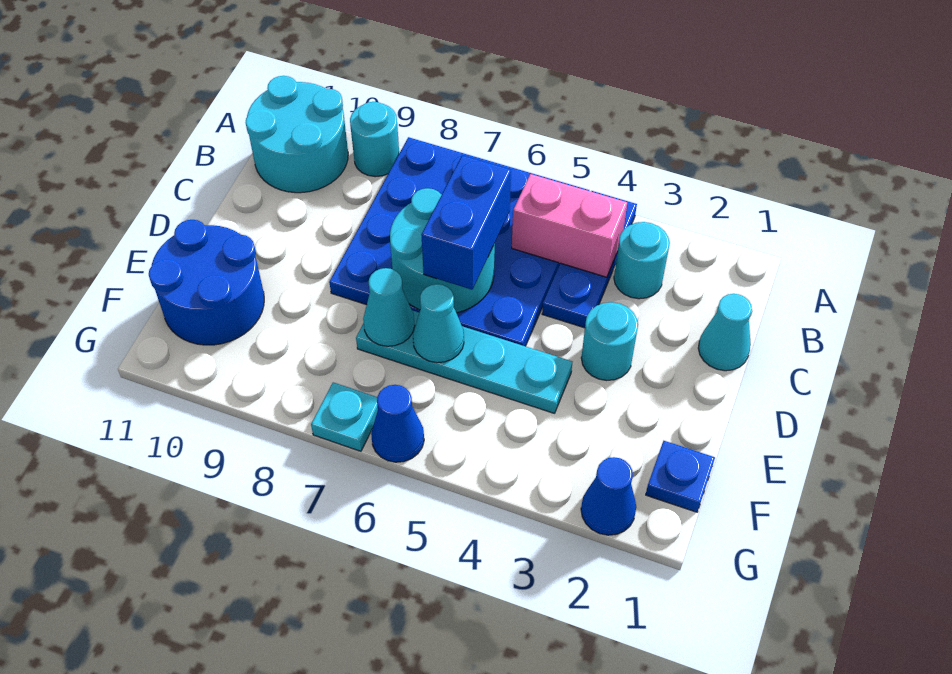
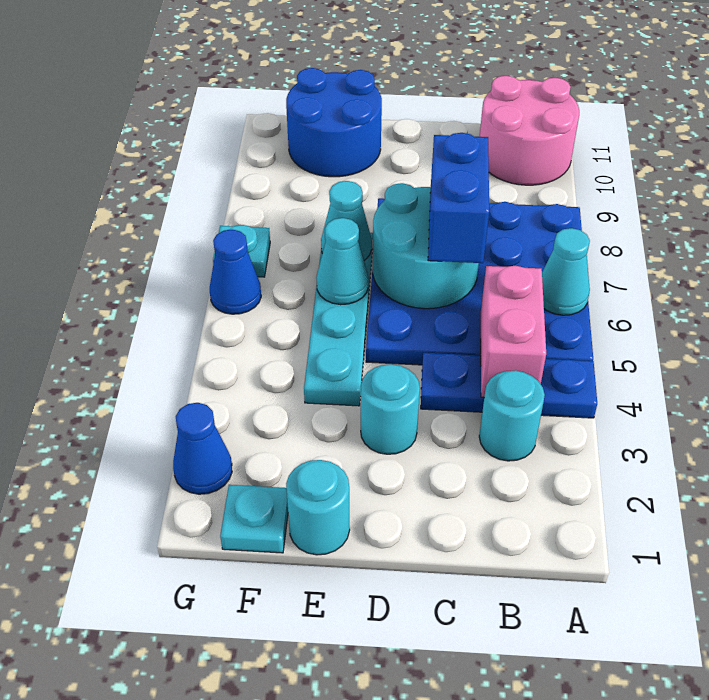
cyan 1x1 round brick [350,102,399,177] -> cyan 1x1 round brick moved to [286,460,350,555]
cyan 2x2 round brick [246,76,348,193] -> pink 2x2 round brick [480,76,579,185]
cyan 1x1 cone [698,294,752,371] -> cyan 1x1 cone moved to [542,228,590,315]
blue 1x2 brick [421,155,511,290] -> blue 1x2 brick turned to [428,133,489,263]
blue 1x1 plate [646,441,715,512] -> cyan 1x1 plate [220,485,288,553]

